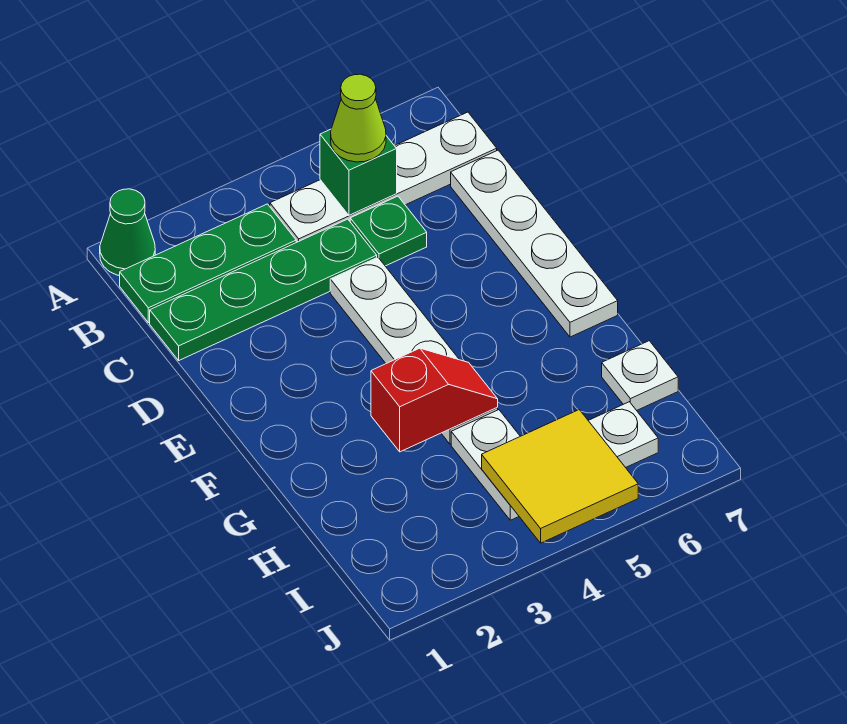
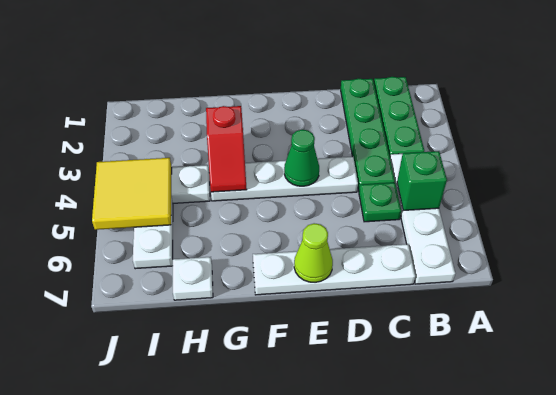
green 1x1 cone [100,189,155,276] -> green 1x1 cone moved to [284,130,319,186]
lime 1x1 cone [331,74,386,162] -> lime 1x1 cone moved to [294,223,333,283]

